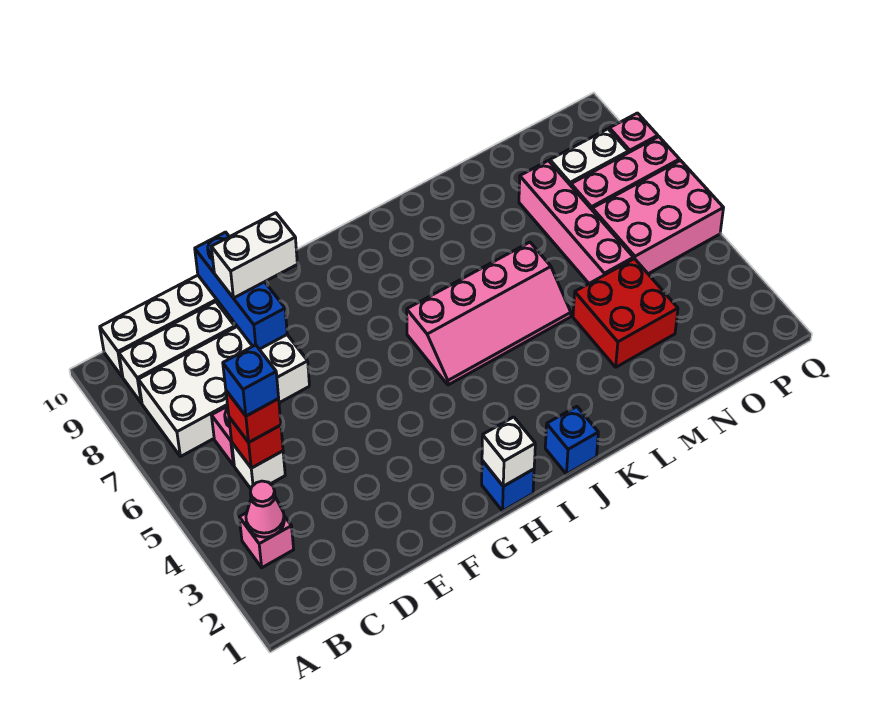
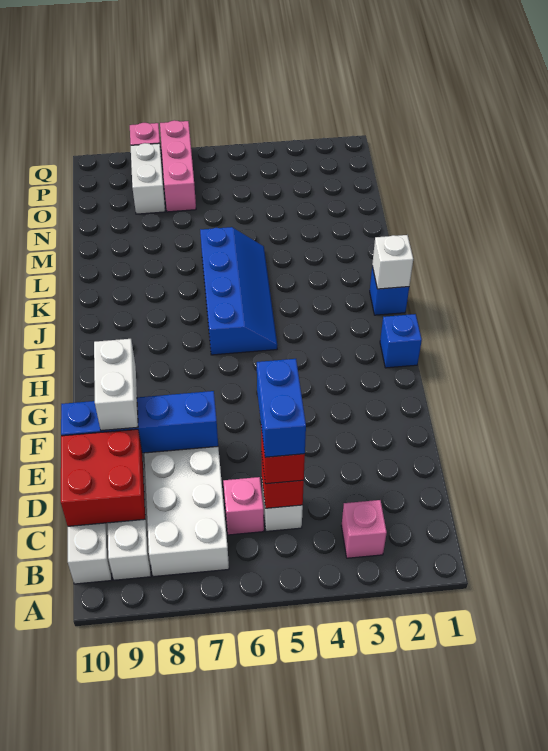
pink 1x1 cone [246,481,284,537] -> none
blue 1x1 brick [223,345,279,416] -> blue 1x2 brick [257,359,306,457]
blue 1x3 brick [195,232,287,349] -> blue 1x4 brick [61,391,218,453]
white 1x1 brick [482,417,535,486] -> white 1x1 brick moved to [372,235,413,289]
pink 2x4 slope [407,242,571,385] -> blue 2x4 slope [200,227,277,355]
red 2x2 brick [573,259,678,367] -> red 2x2 brick moved to [61,429,145,526]
pink 1x4 brick [519,161,633,283] -> none
pink 2x3 brick [592,160,723,274] -> none

